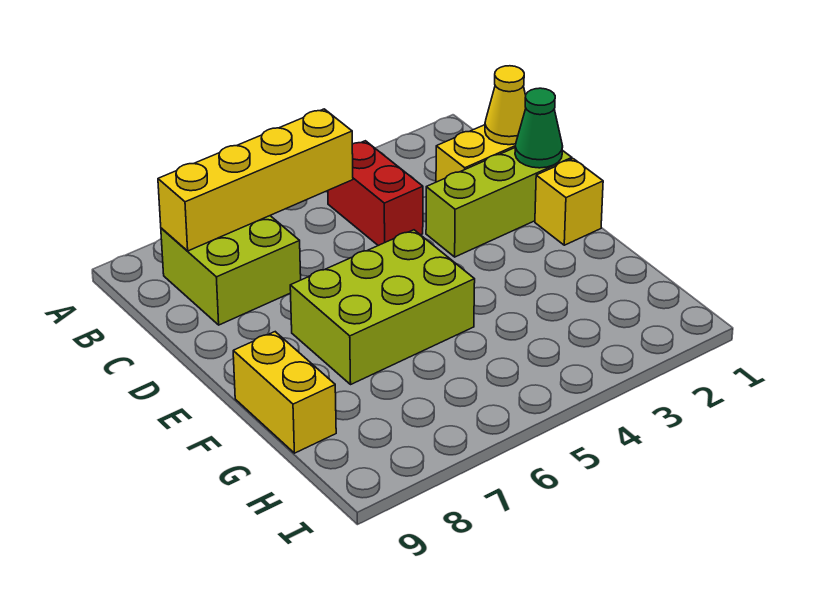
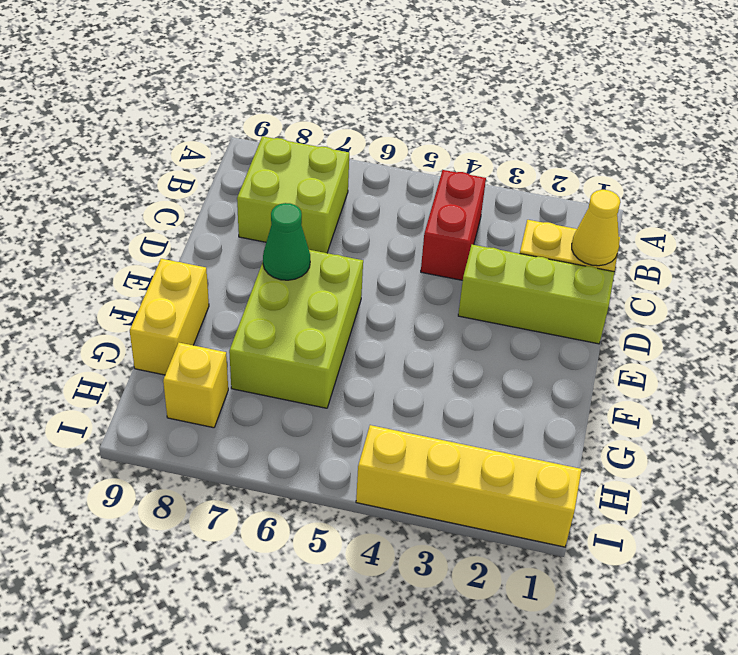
yellow 1x4 brick [158,109,353,251] -> yellow 1x4 brick moved to [356,425,581,547]
green 1x1 cone [515,88,563,168] -> green 1x1 cone moved to [263,203,310,280]
yellow 1x1 brick [535,159,603,245] -> yellow 1x1 brick moved to [163,343,228,428]
lime 2x3 brick [290,230,475,384] -> lime 2x3 brick turned to [229,250,363,408]

